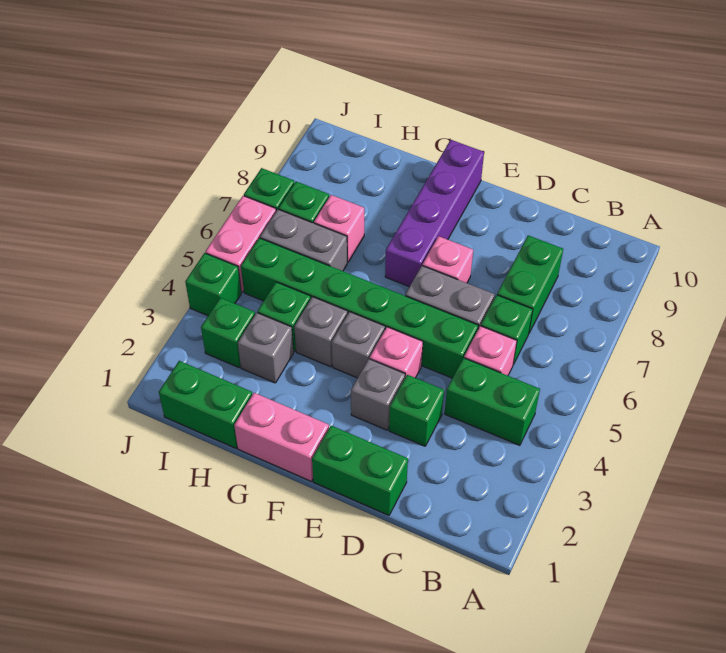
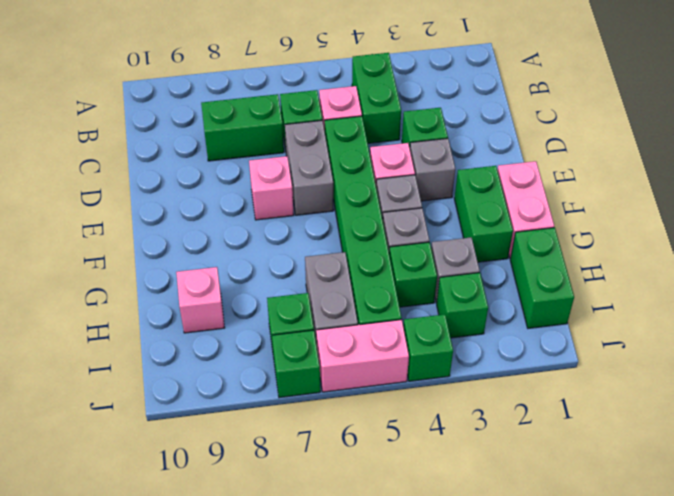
green 1x2 brick [312,426,408,515] -> green 1x2 brick moved to [454,166,513,262]
purple 1x4 brick [385,140,484,287] -> none
pink 1x1 brick [314,195,364,262] -> pink 1x1 brick moved to [176,267,225,333]

